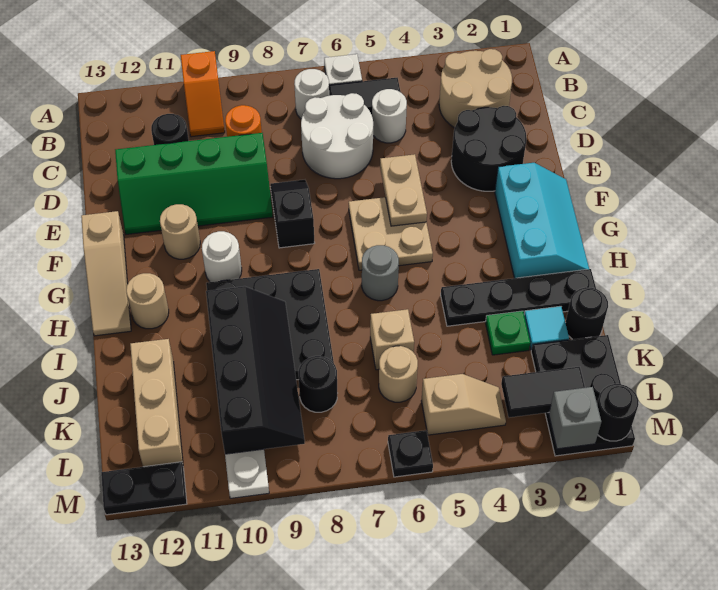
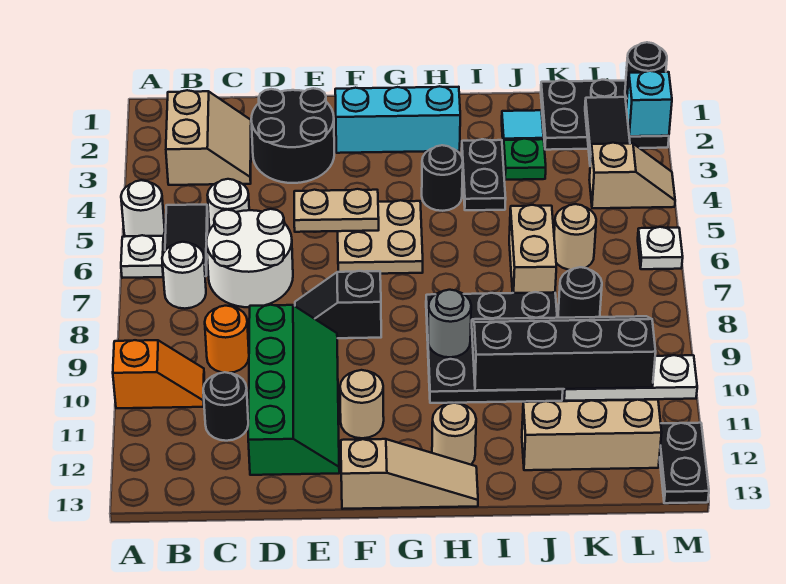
tan 2x2 round brick [439,49,512,128] -> tan 2x2 slope [166,90,251,185]
white 1x1 round brick [202,231,242,282] -> white 1x1 round brick moved to [121,180,165,236]
grey 1x1 round brick [362,245,399,301] -> grey 1x1 round brick moved to [428,290,471,357]
black 1x4 plate [441,269,596,326] -> black 1x2 plate [462,139,506,210]
black 1x1 round brick [565,287,608,339] -> black 1x1 round brick moved to [422,145,463,211]
tan 1x1 brick [370,309,414,370] -> tan 1x2 brick [509,205,556,293]
tan 1x2 slope [421,374,506,435] -> tan 1x2 slope turned to [589,143,675,208]
grey 1x1 brick [549,387,601,449] -> cyan 1x1 brick [626,71,672,136]
black 1x1 plate [388,430,433,477] -> white 1x1 plate [638,227,683,269]

